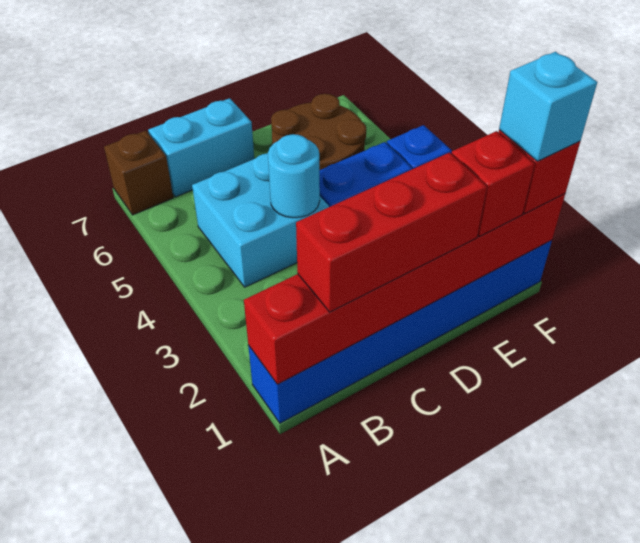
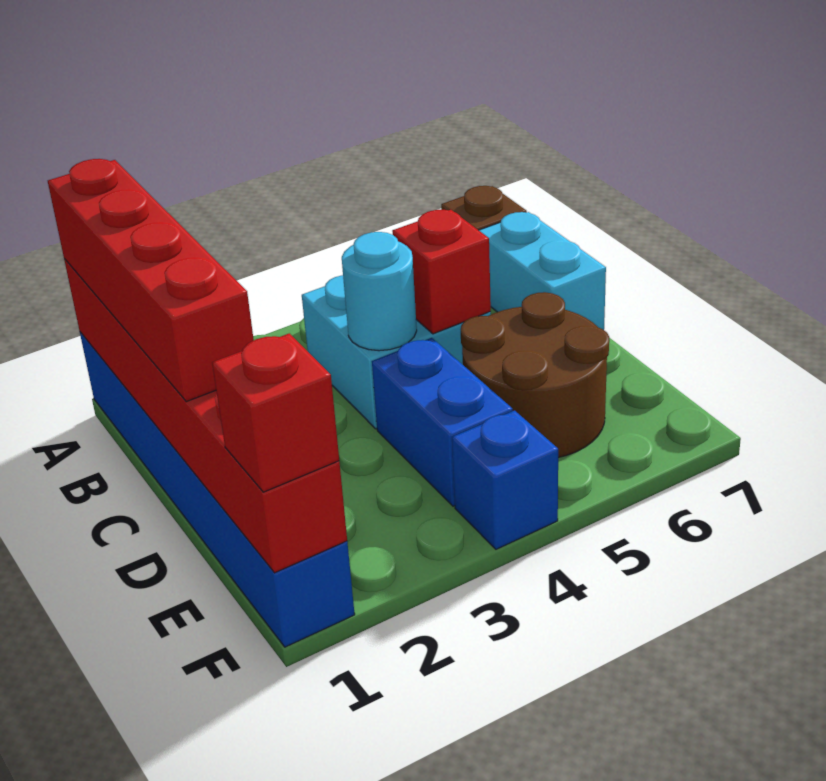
red 1x3 brick [296,153,487,312] -> red 1x4 brick [48,159,254,402]
red 1x1 brick [452,131,535,236] -> red 1x1 brick moved to [392,210,491,334]
cyan 1x1 brick [499,52,597,161] -> none

